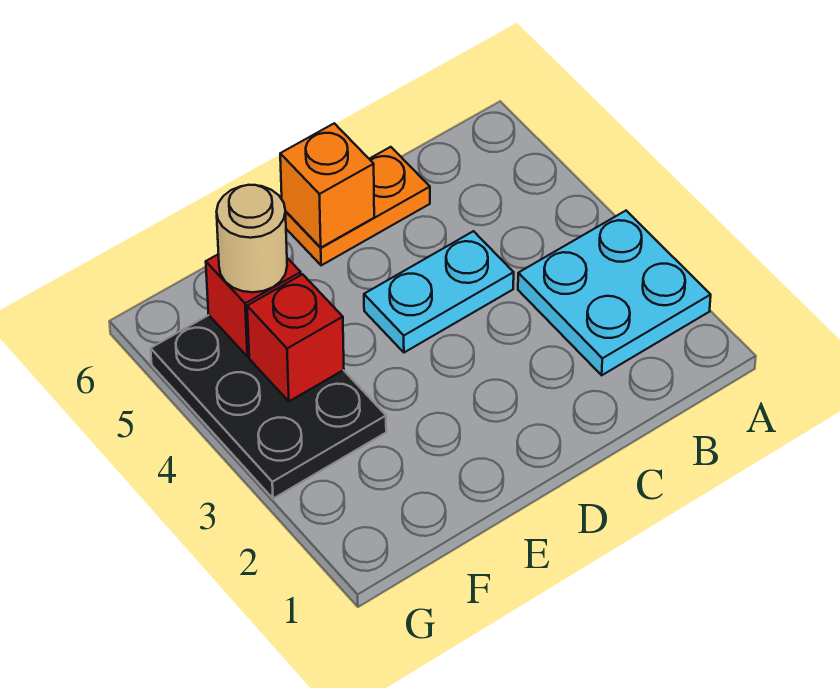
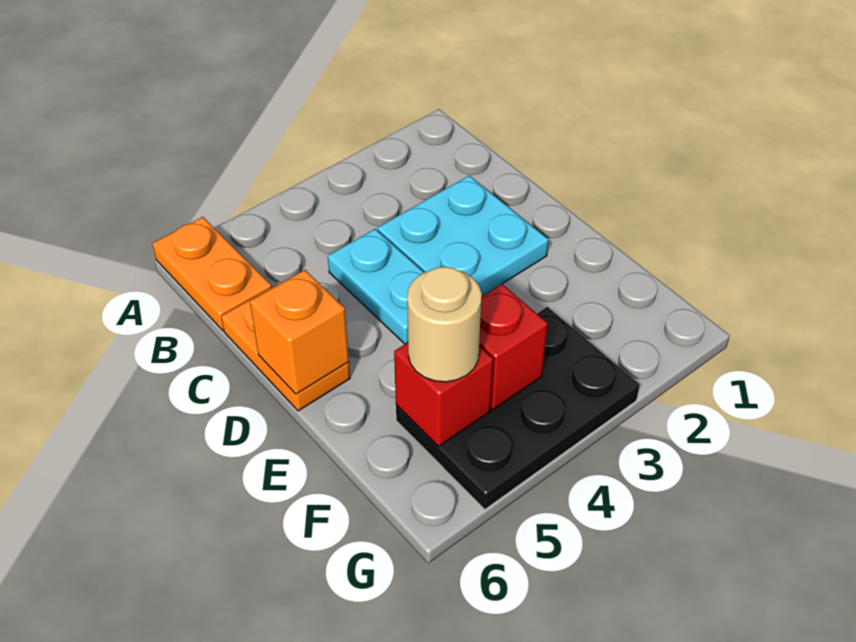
cyan 2x2 plate [518,211,711,375] -> cyan 2x2 plate moved to [378,176,548,296]
none -> orange 1x2 plate [152,217,271,330]

